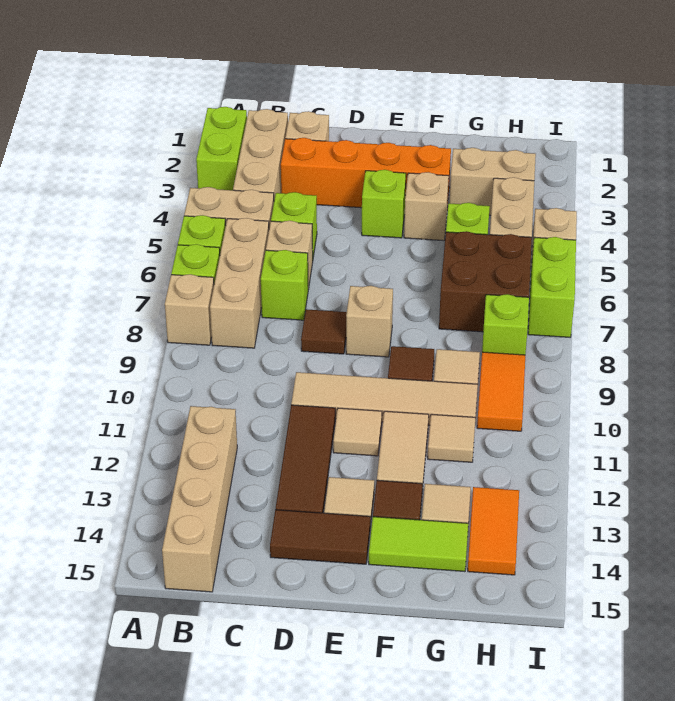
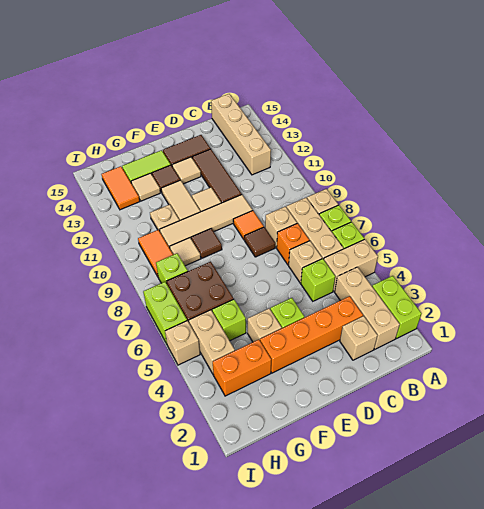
lime 1x1 brick [261,250,308,320] -> orange 1x1 brick [277,223,309,265]
none -> orange 1x1 tile [233,211,264,240]
tan 1x1 brick [346,286,393,357] -> tan 1x1 brick moved to [265,207,297,248]
tan 1x2 brick [449,148,536,215] -> orange 1x2 brick [213,340,271,396]
tan 1x1 tile [428,414,475,462] -> tan 1x1 plate [150,204,179,231]

